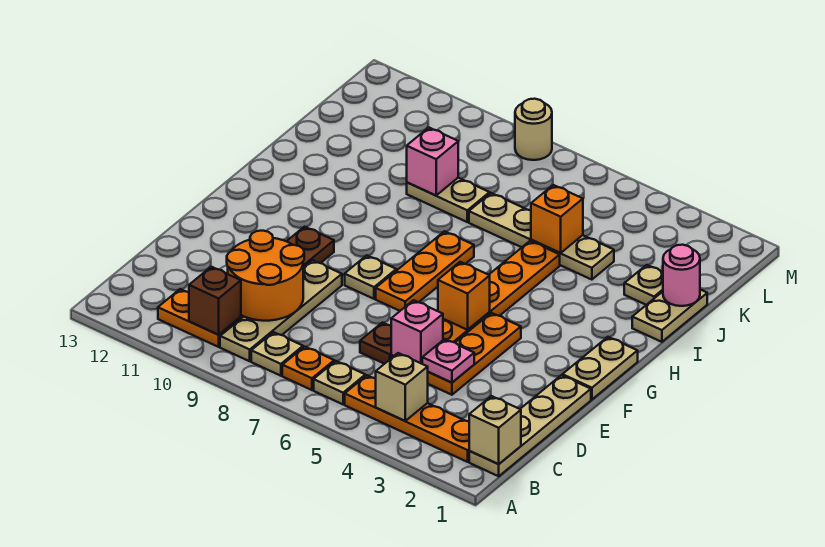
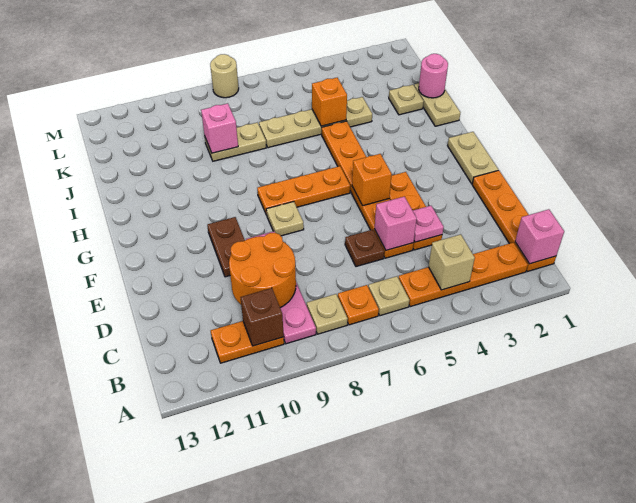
tan 1x4 plate [469,375,591,476] -> orange 1x4 plate [472,170,556,272]
tan 1x1 brick [469,396,521,464] -> pink 1x1 brick [515,209,564,264]
tan 1x4 plate [220,260,342,361] -> pink 1x4 plate [246,231,316,344]
orange 1x3 plate [376,231,474,311] -> orange 1x3 plate turned to [257,166,350,215]

